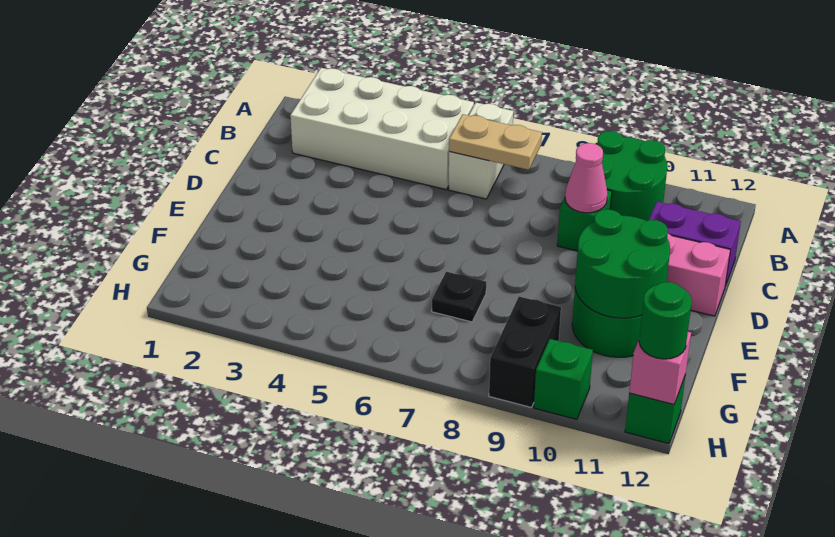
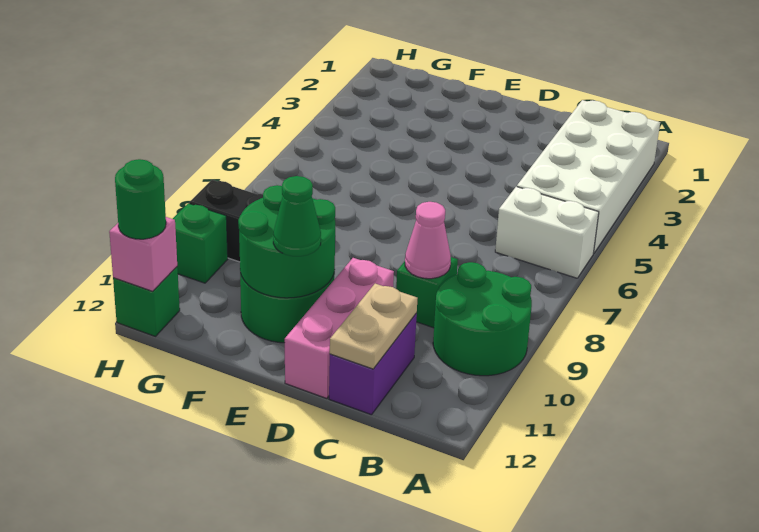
tan 1x2 plate [449,114,542,170] -> tan 1x2 plate moved to [330,284,418,369]
none -> green 1x1 cone [273,176,321,256]
black 1x1 plate [432,272,486,322] -> none

